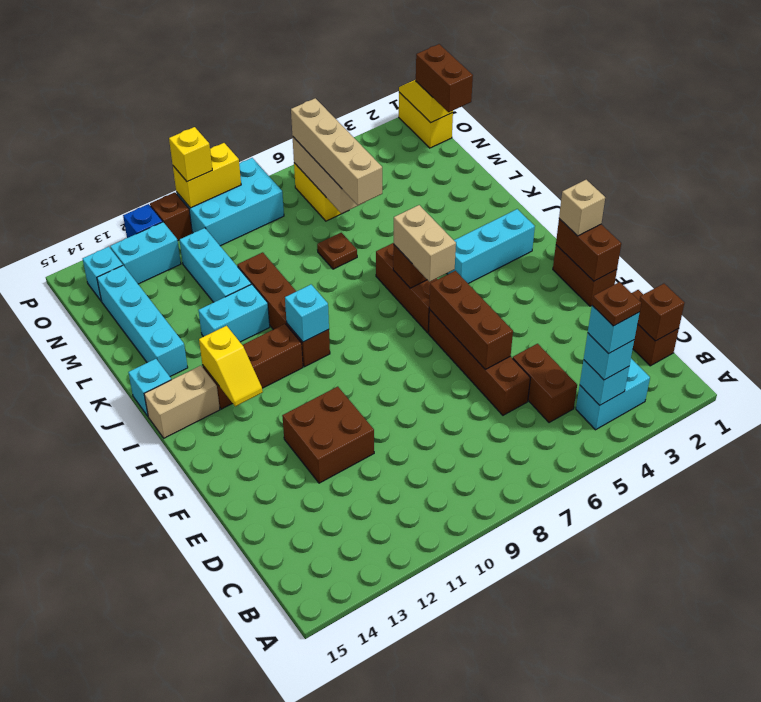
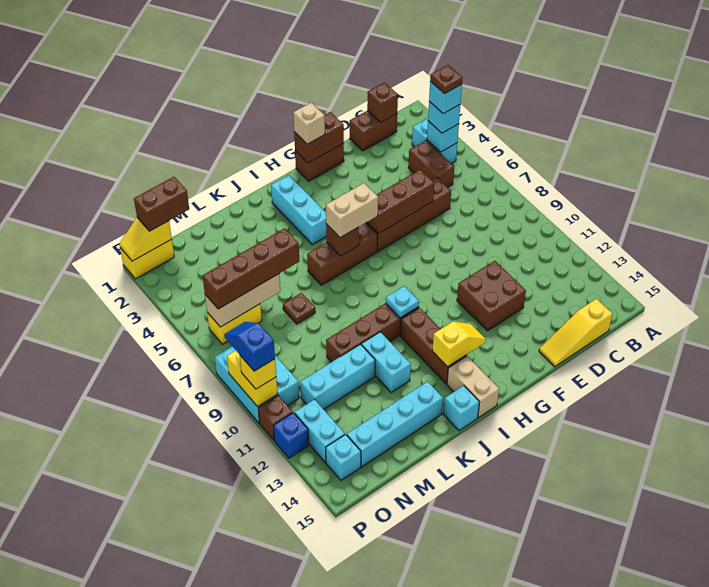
brown 1x2 brick [513,344,577,423] -> brown 1x2 brick turned to [408,141,454,187]
none -> yellow 1x3 slope [539,299,613,367]
cyan 1x1 brick [285,285,329,342] -> cyan 1x1 plate [386,286,419,318]
tan 1x4 brick [291,98,382,205] -> brown 1x4 brick [203,228,299,309]
none -> blue 1x2 slope [224,322,275,371]

